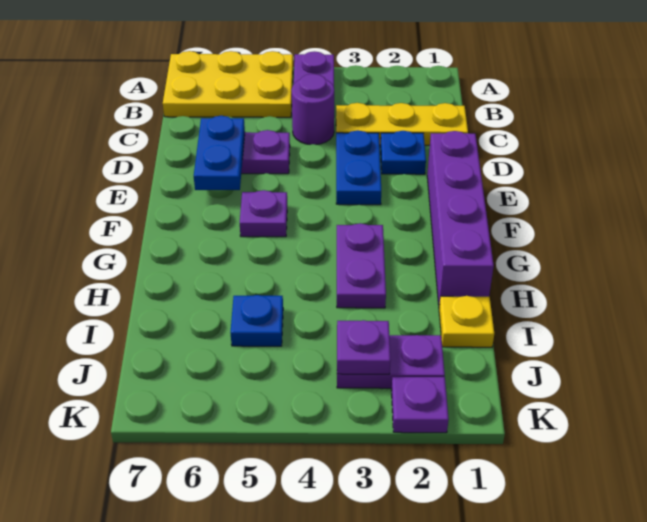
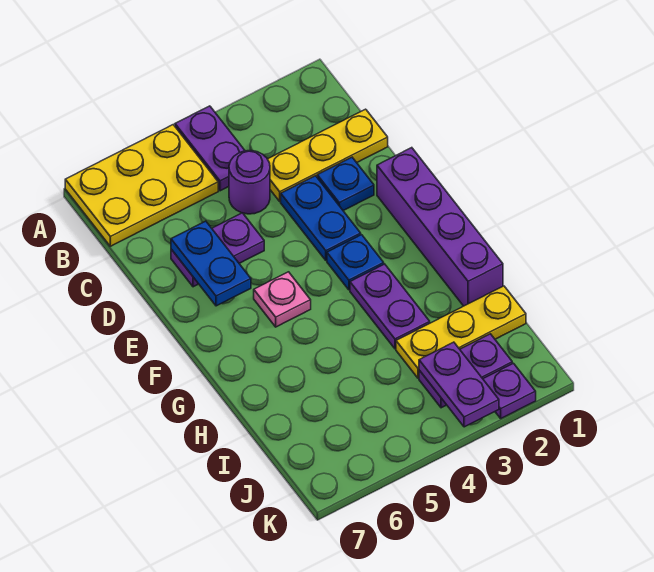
purple 1x1 plate [240,190,287,237] -> pink 1x1 plate [254,272,311,327]
yellow 1x1 plate [439,296,494,347] -> yellow 1x3 plate [396,286,526,378]
blue 1x1 plate [231,295,283,346] -> blue 1x1 plate moved to [327,235,384,290]
purple 1x1 plate [337,320,391,374] -> purple 1x2 plate [419,342,499,427]

